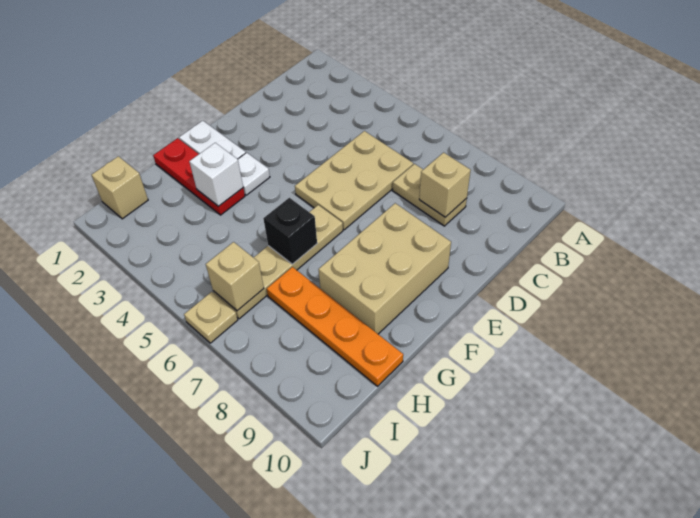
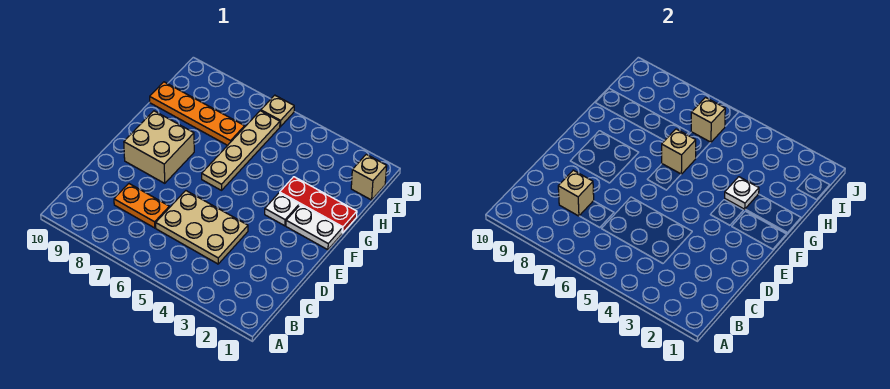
tan 2x3 plate [295,131,413,230] -> tan 2x3 plate turned to [156,191,248,264]
tan 1x2 plate [393,164,467,226] -> orange 1x2 plate [114,184,169,228]
tan 2x3 brick [319,203,451,334] -> tan 2x2 brick [124,111,194,183]
white 1x1 brick [189,143,243,206] -> white 1x1 plate [725,177,759,209]
black 1x1 brick [263,198,317,264] -> tan 1x1 brick [662,129,696,174]

